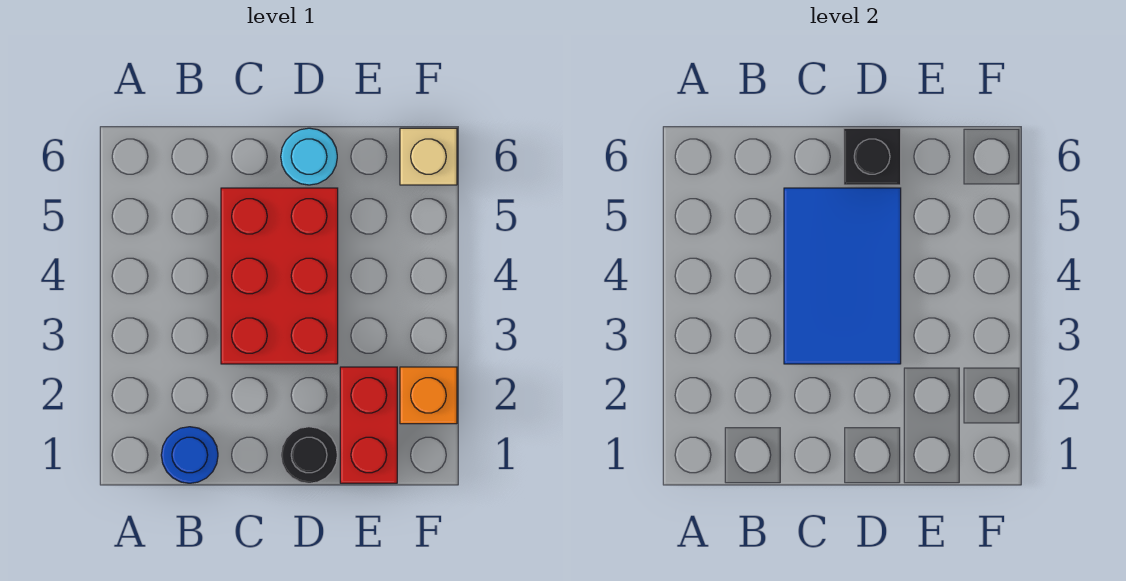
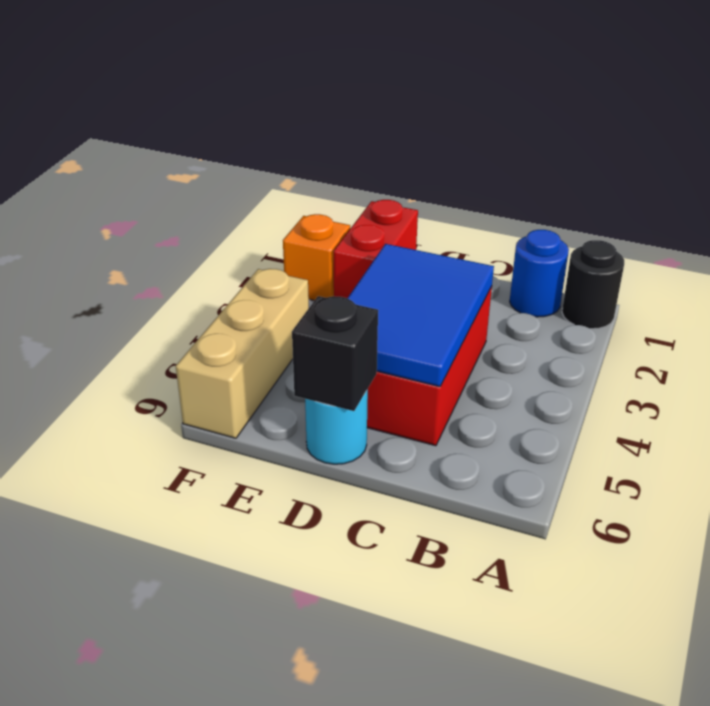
black 1x1 round brick [281,427,337,483] -> black 1x1 round brick moved to [562,240,624,329]
tan 1x1 brick [400,128,457,185] -> tan 1x3 brick [176,269,309,438]

